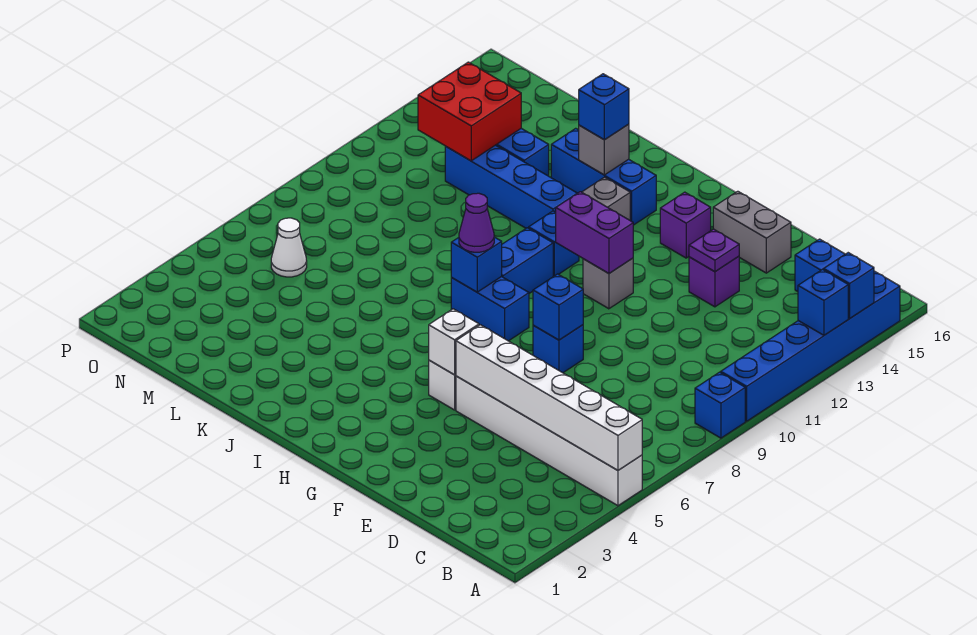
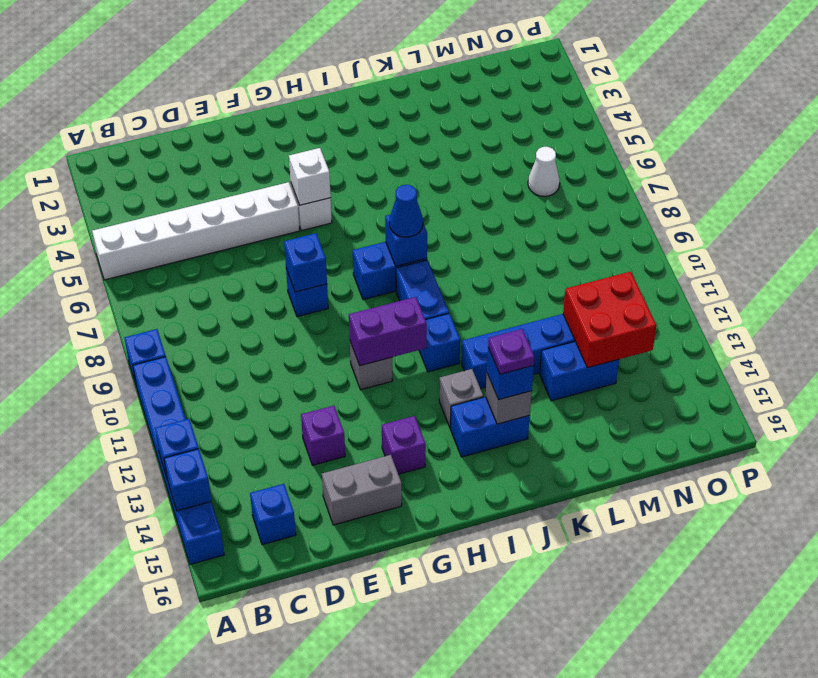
white 1x6 brick [456,325,642,470] -> none
purple 1x1 plate [689,229,739,272] -> purple 1x1 plate moved to [488,329,535,374]
purple 1x1 cone [459,193,494,252] -> blue 1x1 cone [389,185,423,237]
blue 1x3 brick [551,128,656,225] -> blue 1x2 brick [450,397,530,457]

